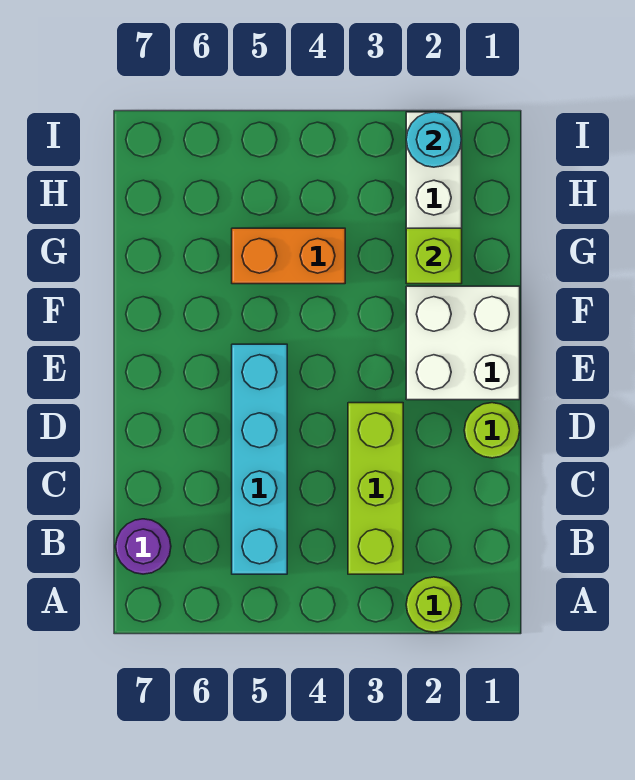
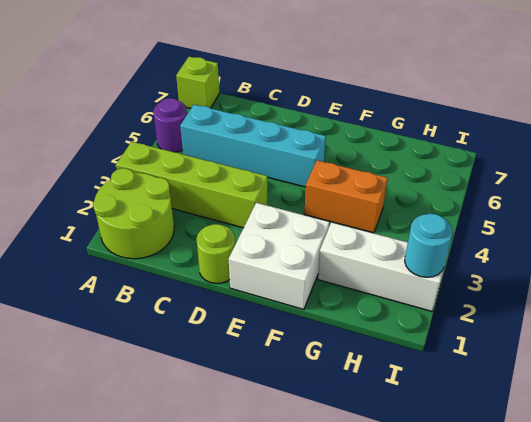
lime 1x1 round brick [406,577,462,632] -> lime 2x2 round brick [93,168,174,259]
lime 1x3 brick [348,403,403,574] -> lime 1x4 brick [116,142,267,228]
purple 1x1 round brick [116,519,171,574] -> purple 1x1 round brick moved to [153,98,187,152]
lime 1x1 brick [406,228,462,284] -> lime 1x1 brick moved to [176,57,219,108]
orange 1x2 brick [232,228,345,284] -> orange 1x2 brick turned to [304,160,387,233]

